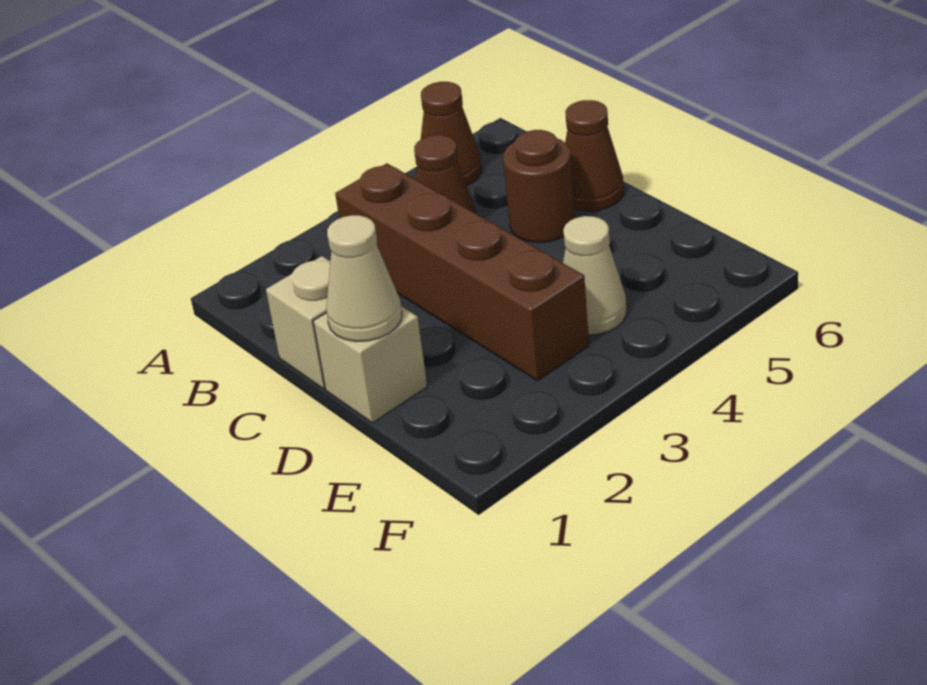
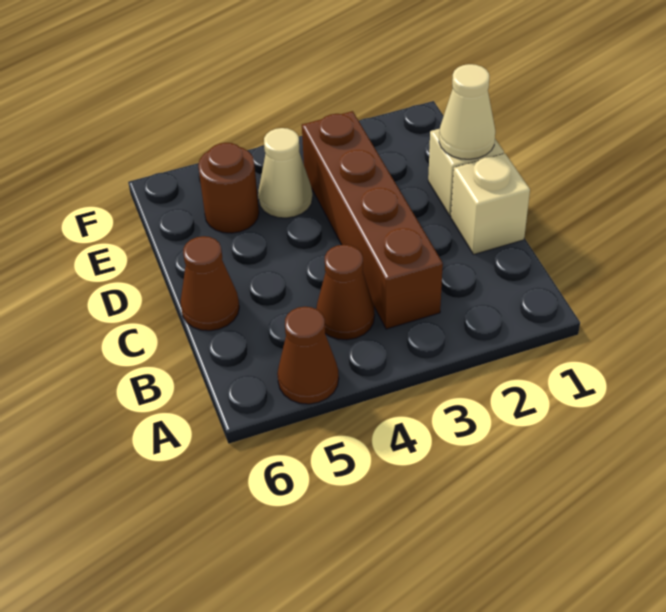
brown 1x1 round brick [503,130,575,242] -> brown 1x1 round brick moved to [198,143,259,233]

